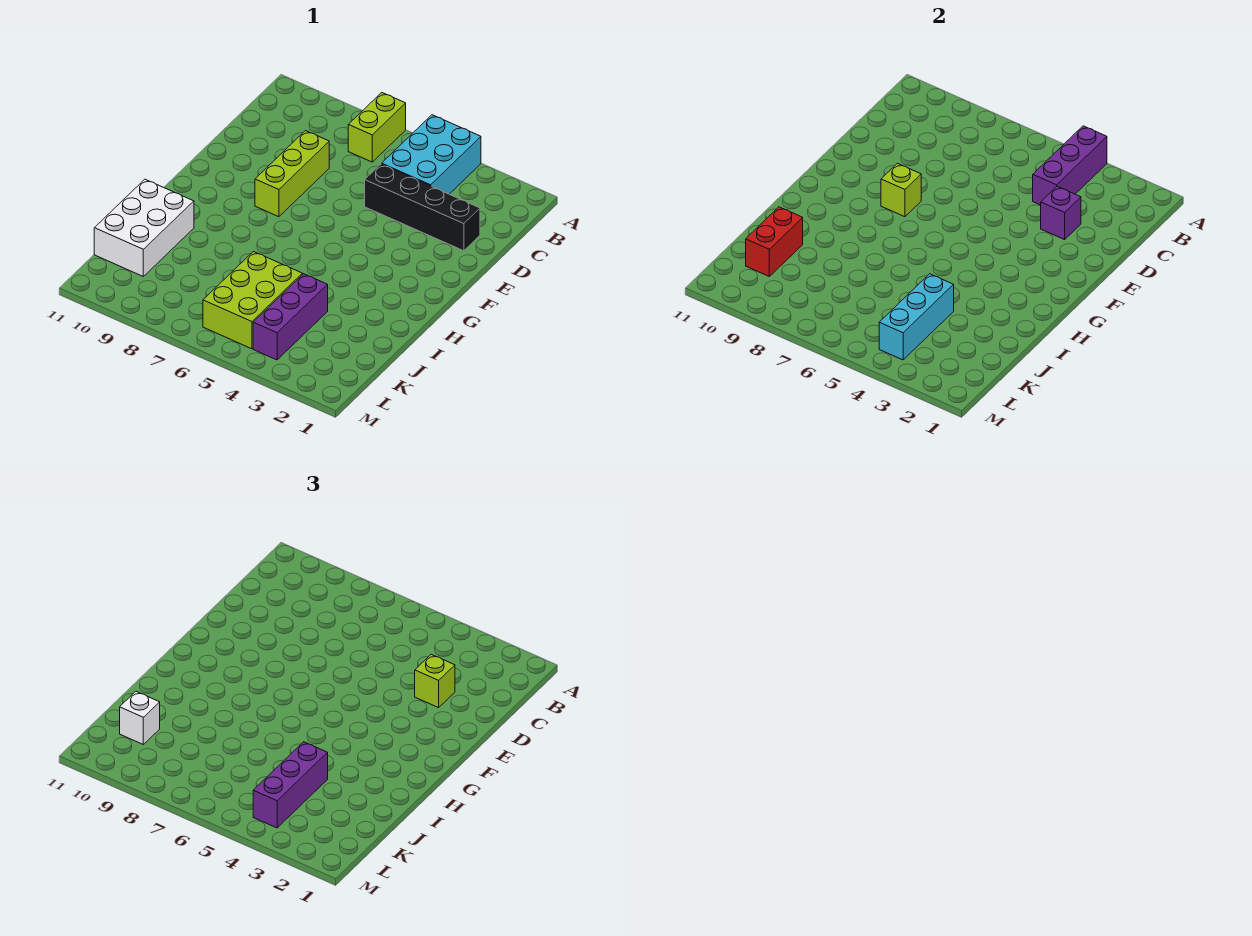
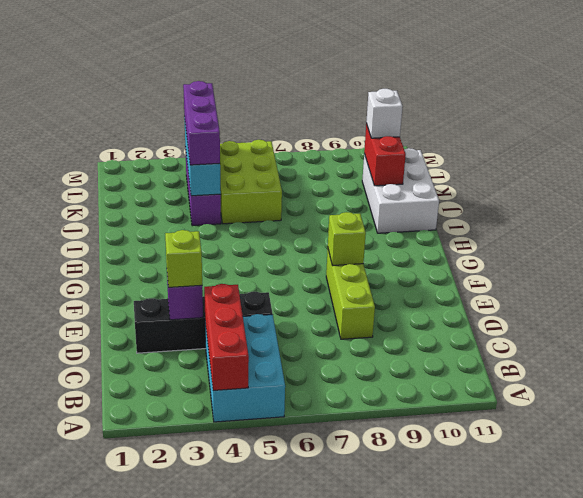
purple 1x3 brick [1033,126,1107,205] -> red 1x3 brick [204,284,249,391]
lime 1x2 brick [348,93,406,162] -> none

